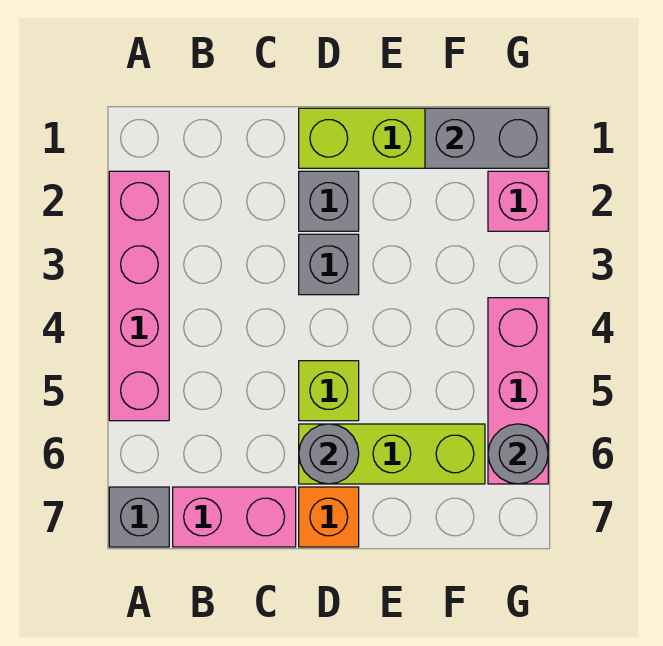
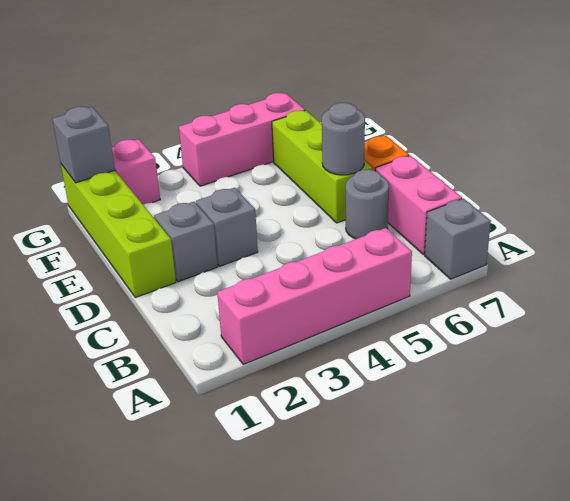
lime 1x1 brick [299,361,359,421] -> none
grey 1x2 brick [425,108,548,168] -> grey 1x1 brick [53,107,115,183]
grey 1x1 round brick [488,424,548,484] -> grey 1x1 round brick moved to [346,169,389,239]

